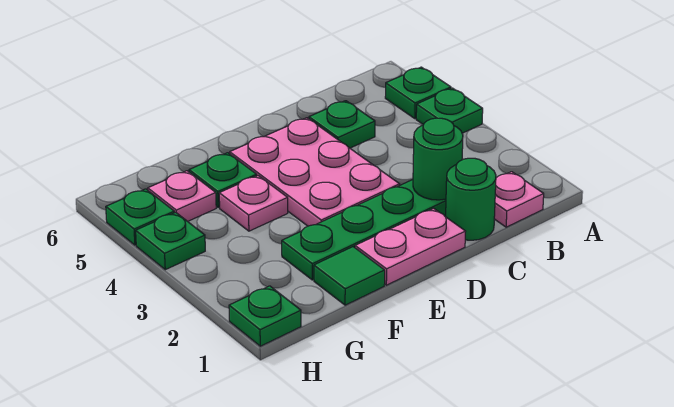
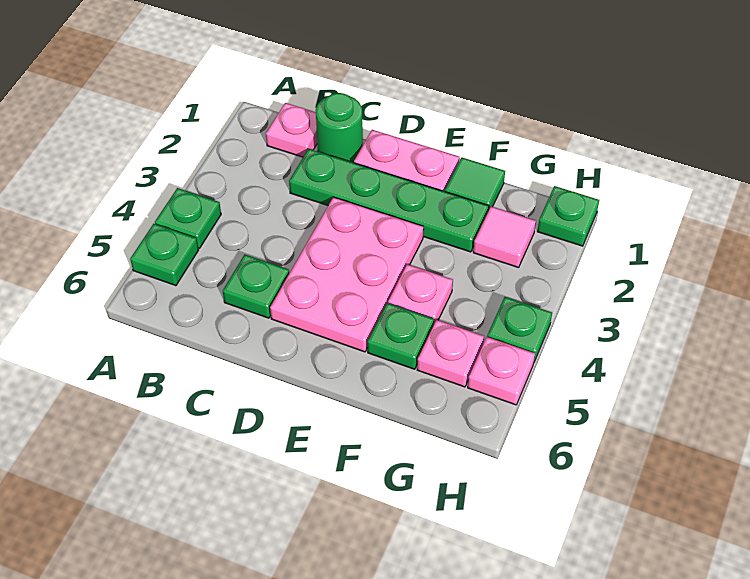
green 1x1 round brick [413,118,463,200] -> none
none -> pink 1x1 tile [473,206,536,268]
green 1x1 plate [106,189,174,245] -> pink 1x1 plate [468,337,535,405]

